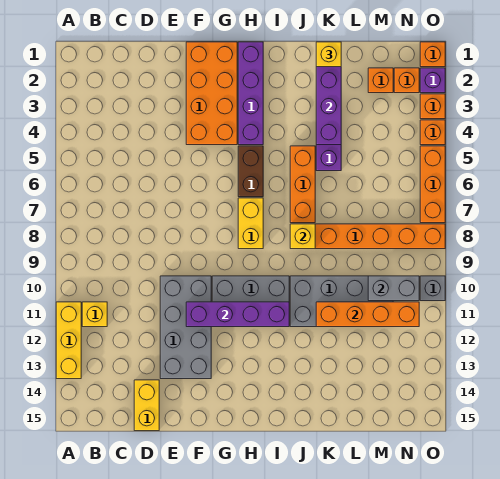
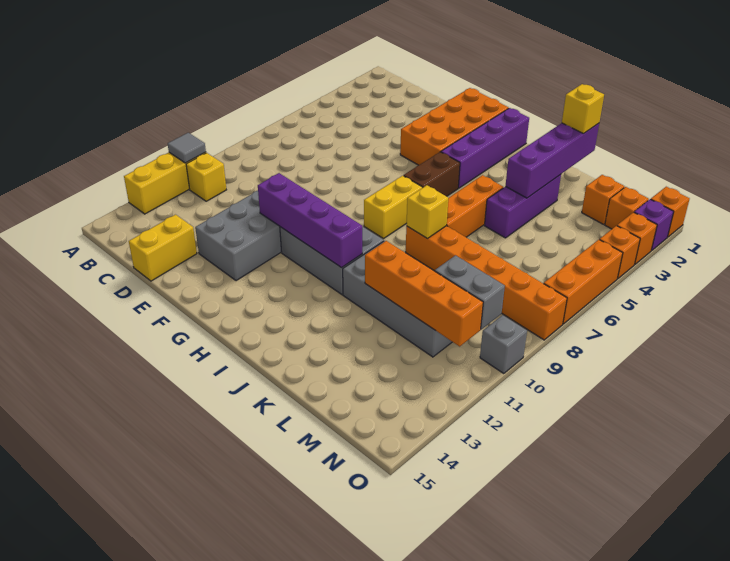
none -> grey 1x1 tile [168,133,206,163]

